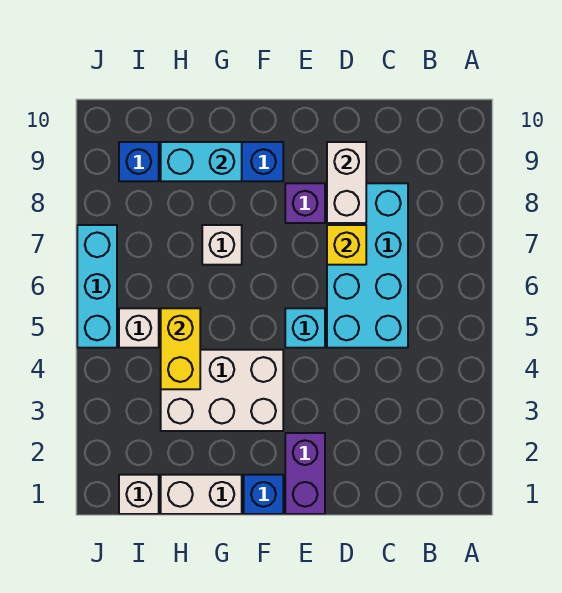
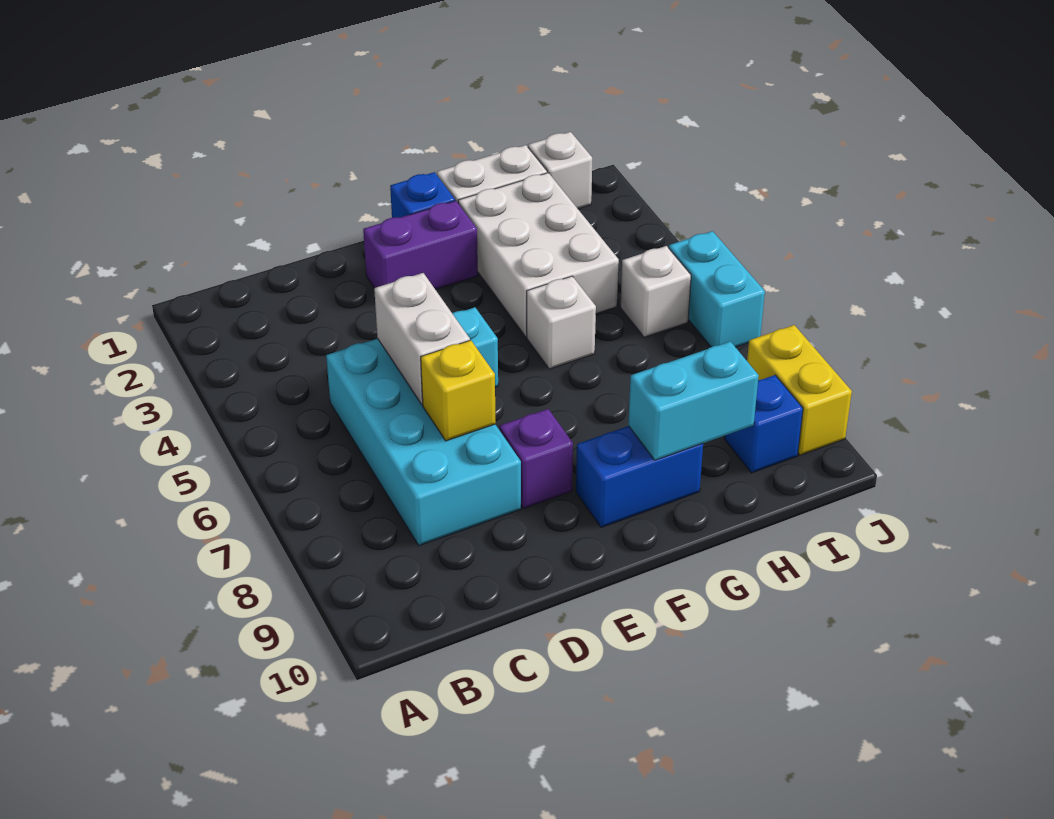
white 1x2 brick [327,142,366,223] -> white 1x2 brick moved to [374,273,470,405]
purple 1x2 brick [285,433,325,514] -> purple 1x2 brick turned to [363,201,478,289]
white 2x3 brick [161,350,283,431] -> white 2x3 brick turned to [458,173,619,337]
white 1x1 brick [202,225,242,265] -> white 1x1 brick moved to [527,276,596,369]
yellow 1x2 brick [161,308,200,389] -> yellow 1x2 brick moved to [747,325,852,455]
cyan 1x3 brick [77,225,117,348] -> cyan 1x2 brick [669,231,765,347]

